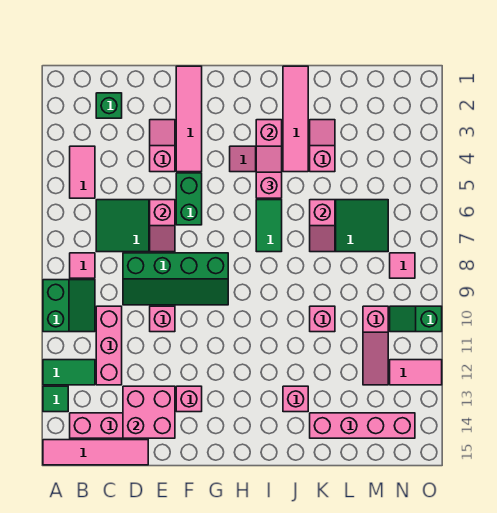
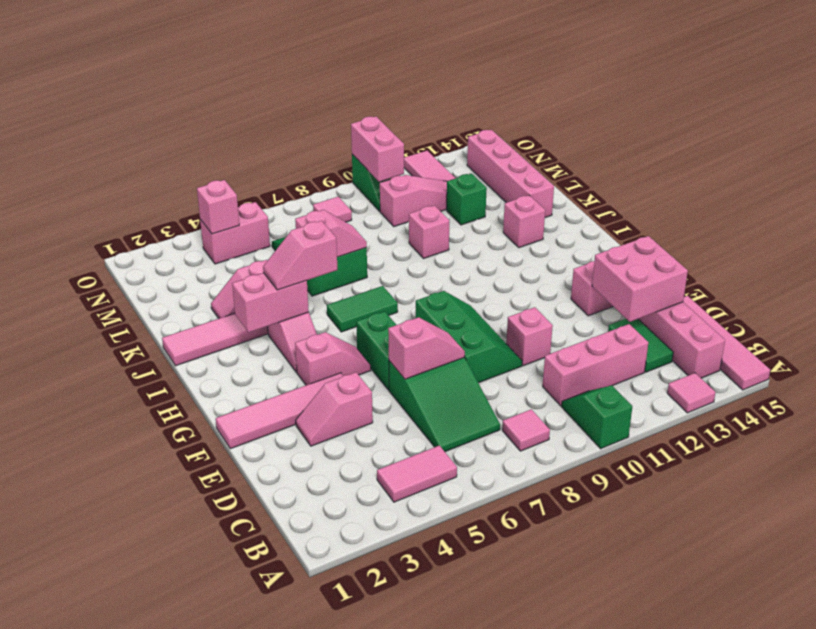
green 2x2 slope [43,280,95,332] -> green 1x2 slope [562,386,632,449]
green 1x2 tile [43,360,95,385] -> green 1x2 tile moved to [608,319,673,372]
green 1x1 tile [43,386,68,412] -> pink 1x1 tile [667,373,716,413]
green 1x1 brick [96,93,122,118] -> green 1x1 brick moved to [447,174,487,225]
green 2x4 slope [123,253,228,305] -> green 2x3 slope [416,291,522,383]
green 1x2 brick [176,173,202,225] -> green 1x2 brick turned to [356,311,396,390]
none -> pink 1x2 slope [295,332,371,385]
none -> pink 1x2 brick [200,202,270,264]
none -> pink 1x1 brick [197,180,239,234]
none -> pink 1x2 brick [351,117,404,182]

